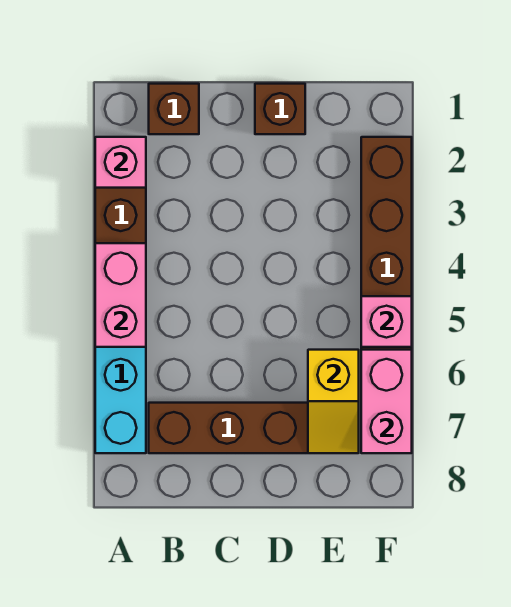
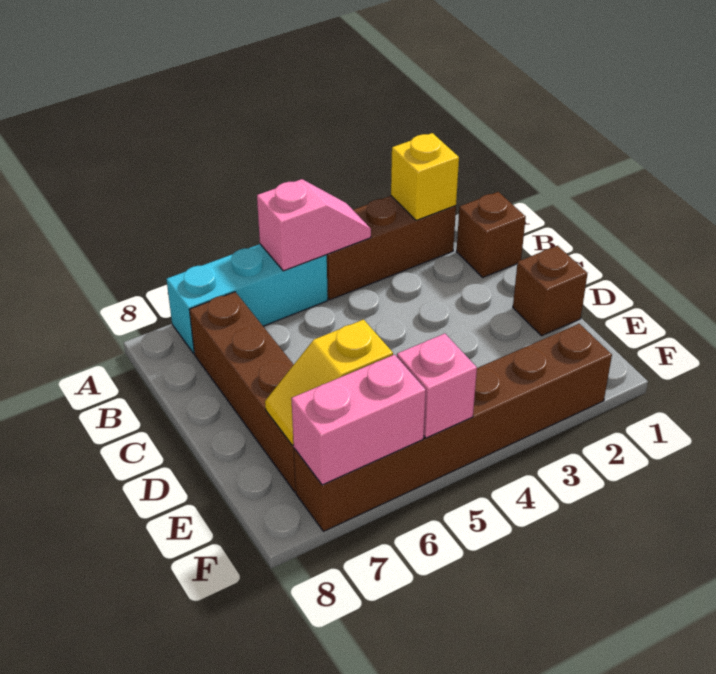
pink 1x1 brick [95,137,146,188] -> yellow 1x1 brick [391,133,459,220]
pink 1x2 brick [95,243,146,347] -> pink 1x2 slope [257,179,371,271]

